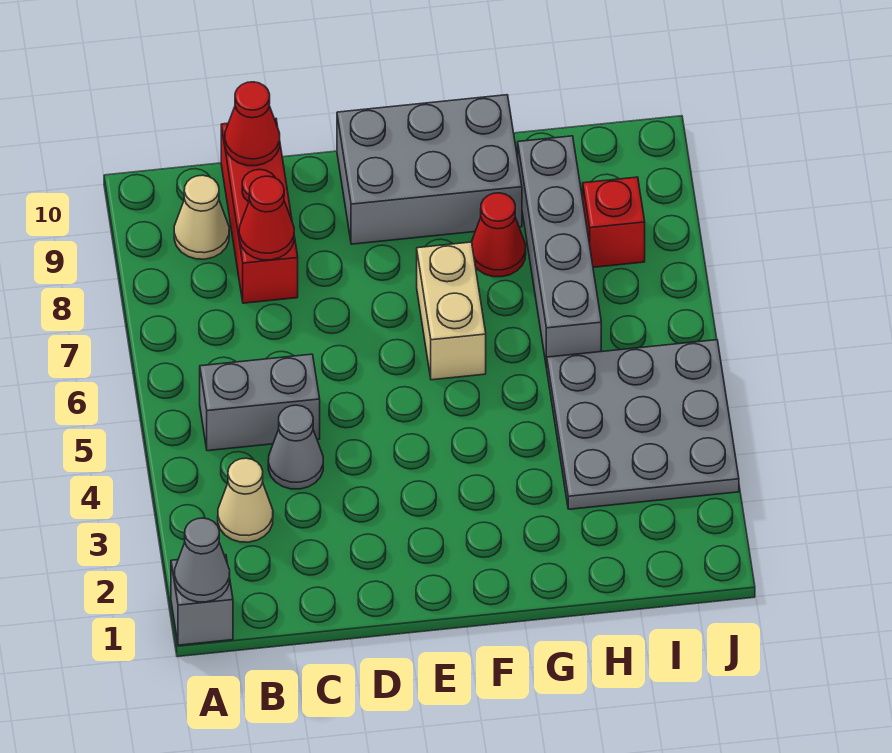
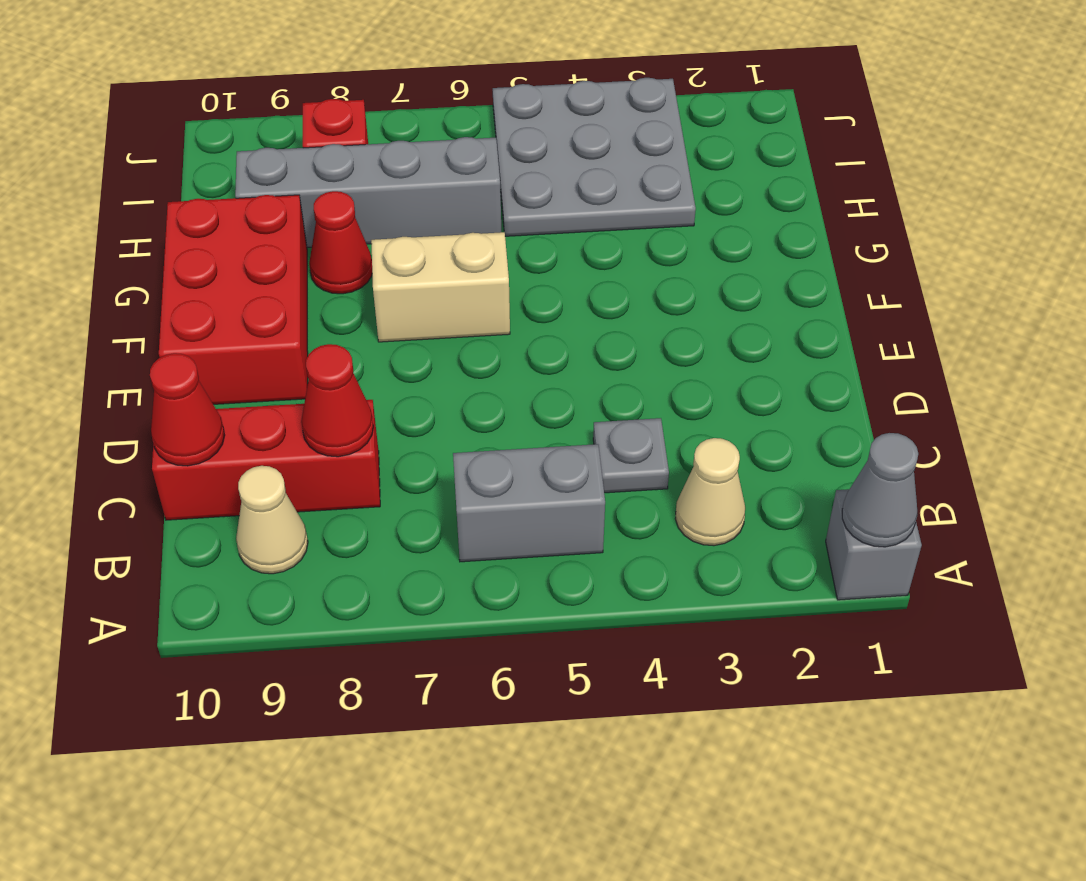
grey 1x2 brick [200,354,320,451] -> grey 1x2 brick turned to [453,444,605,562]
grey 1x1 cone [268,405,323,489] -> grey 1x1 plate [593,418,669,493]
grey 2x3 brick [337,95,522,244] -> red 2x3 brick [159,195,308,404]

